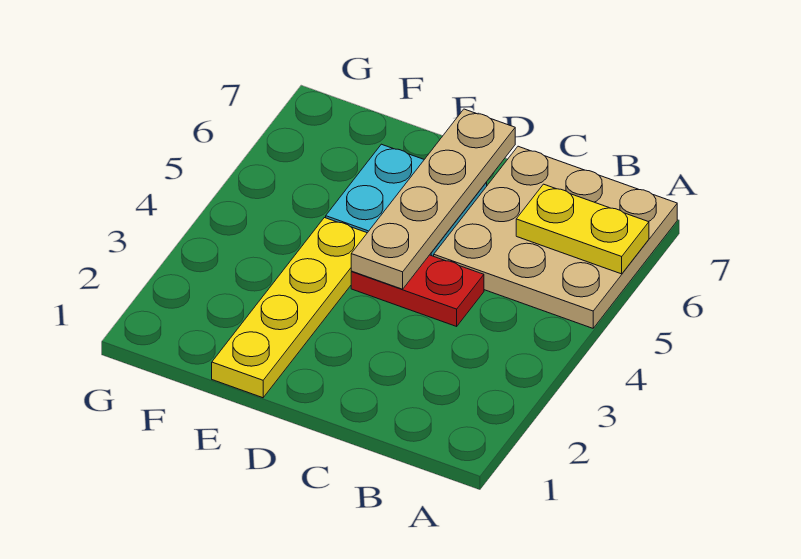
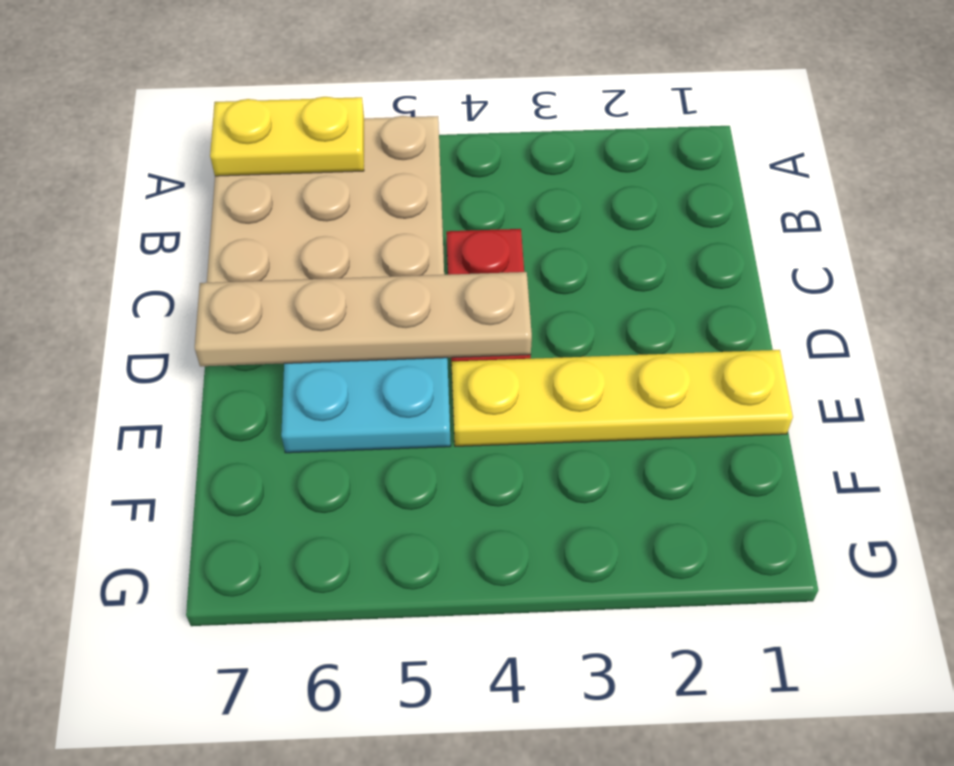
yellow 1x2 plate [516,184,649,274] -> yellow 1x2 plate turned to [210,97,364,176]

